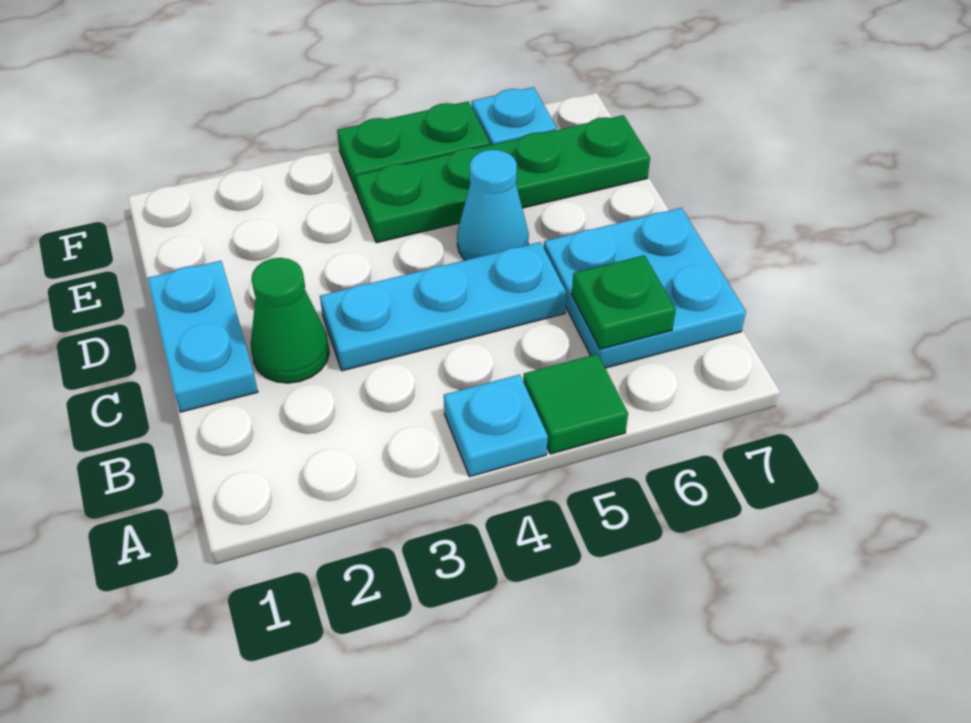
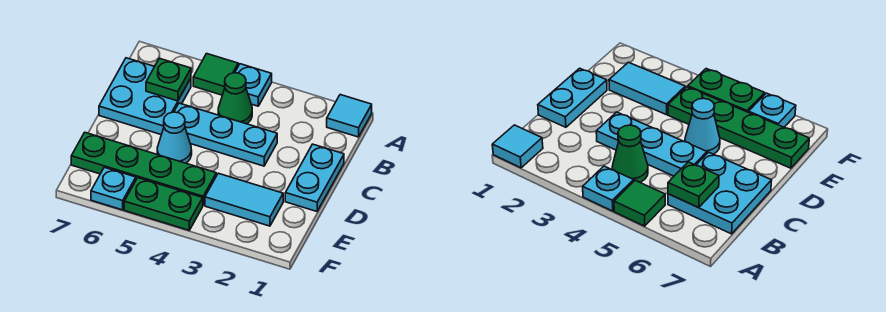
none -> cyan 1x1 tile [327,95,372,137]
green 1x1 cone [251,258,329,383] -> green 1x1 cone moved to [218,73,252,124]
none -> cyan 1x2 tile [205,173,283,226]

